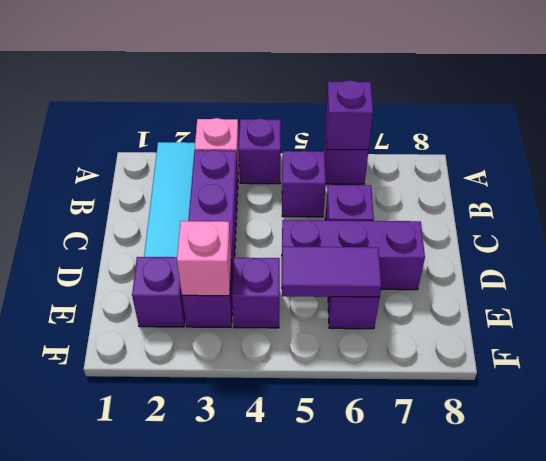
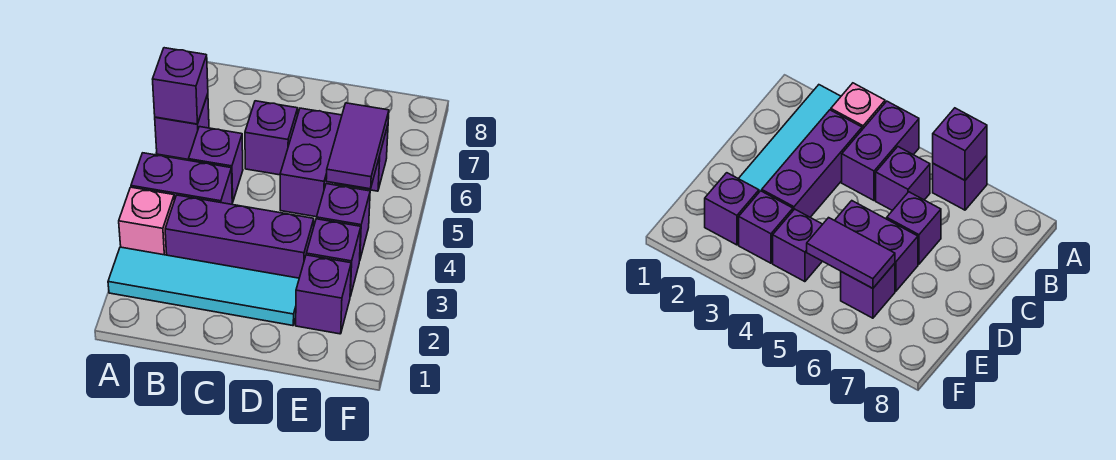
purple 1x1 brick [239,118,281,184] -> purple 1x2 brick [131,153,232,204]
purple 1x3 brick [282,220,425,290] -> purple 1x2 brick [280,108,342,217]
pink 1x1 brick [177,221,231,296] -> none

